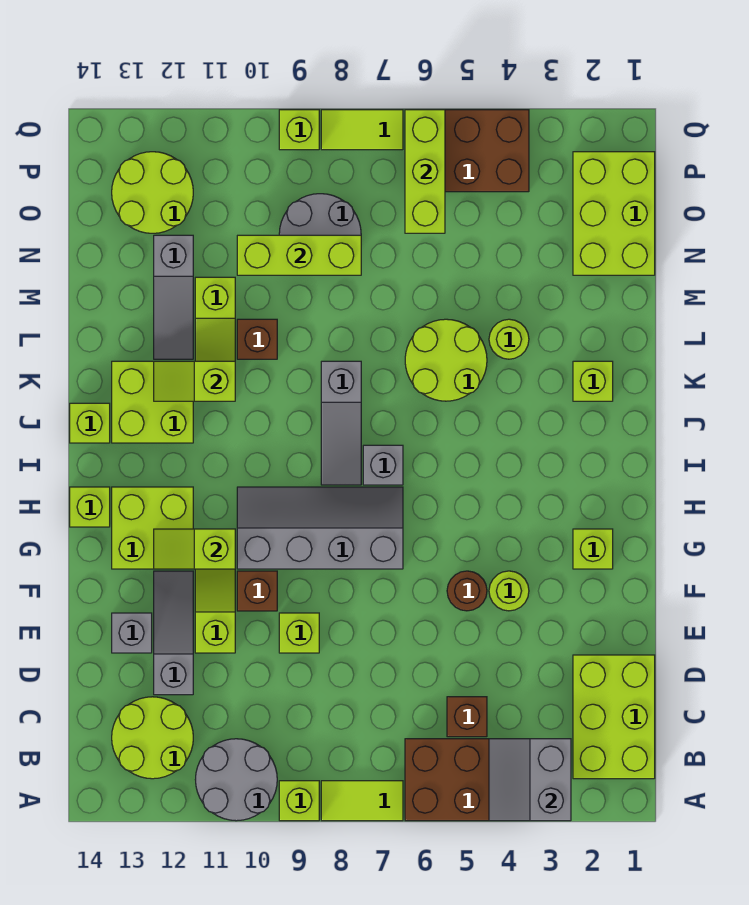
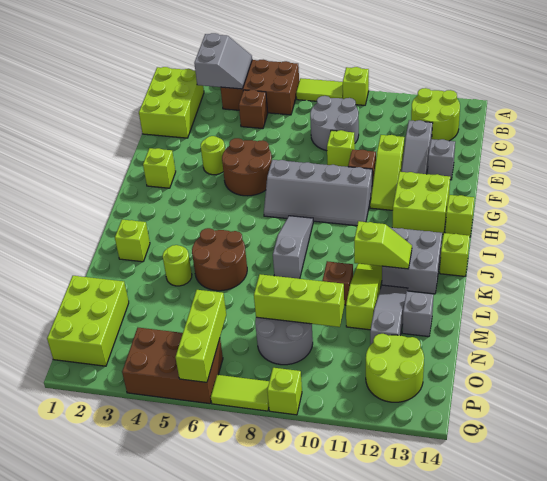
grey 2x2 round brick [195,739,277,821] -> grey 2x2 round brick moved to [310,96,359,151]
brown 1x1 round brick [447,571,487,611] -> brown 2x2 round brick [222,138,272,196]
lime 1x2 slope [154,529,235,569] -> none
grey 1x1 brick [363,445,403,485] -> grey 1x1 brick moved to [402,291,433,337]
lime 2x2 brick [112,361,193,443] -> grey 2x2 brick [382,227,442,294]
lime 2x2 round brick [405,319,487,401] -> brown 2x2 round brick [192,228,247,291]

